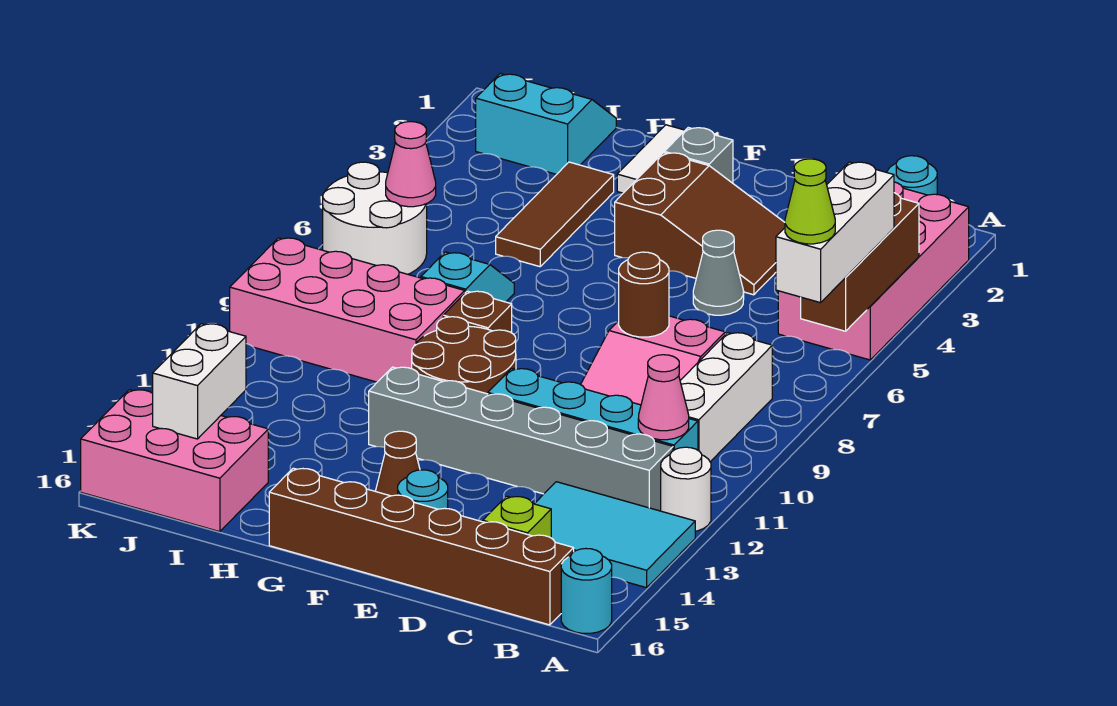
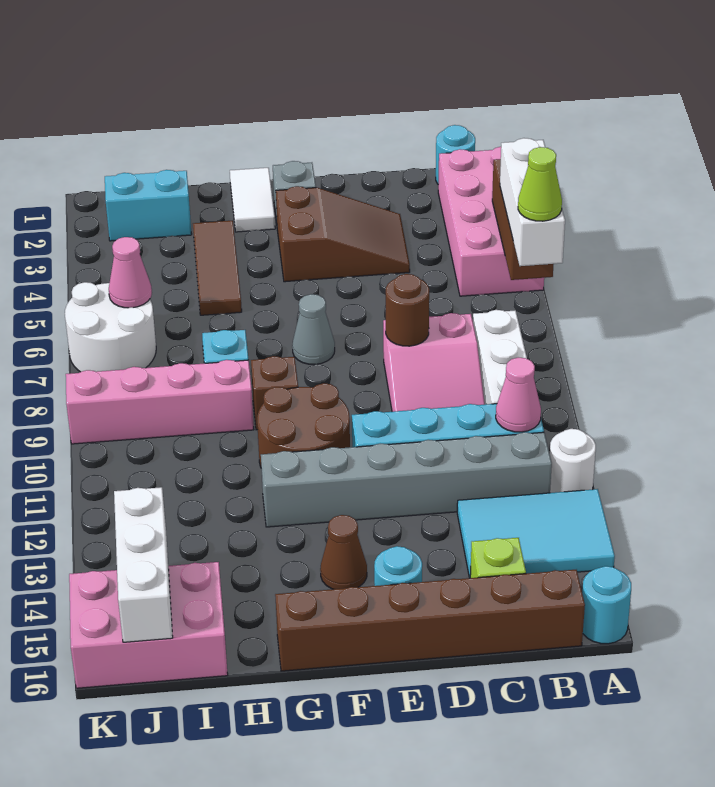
grey 1x1 cone [693,230,744,315] -> grey 1x1 cone moved to [292,294,335,364]
pink 2x4 brick [230,238,465,382] -> pink 1x4 brick [66,360,254,444]
white 1x2 brick [153,324,246,439] -> white 1x3 brick [114,487,173,642]

